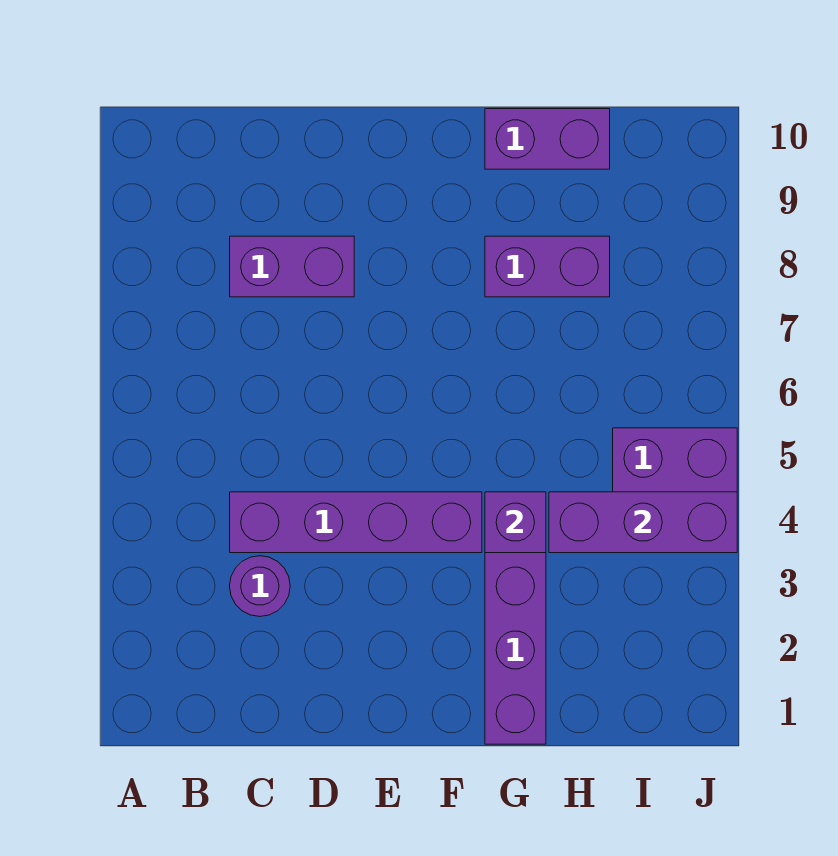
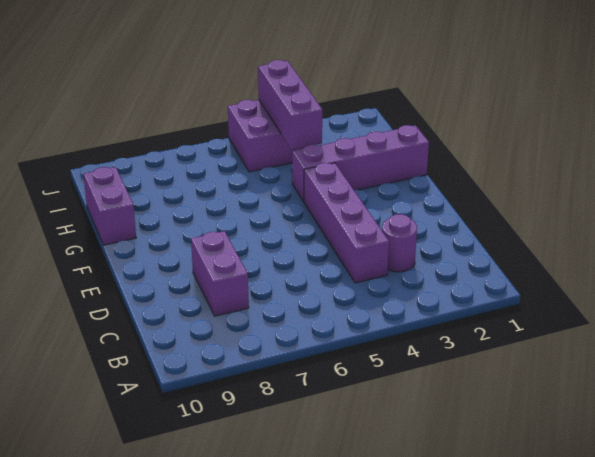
purple 1x1 brick [485,492,546,553] -> none
purple 1x2 brick [485,236,610,297] -> none

